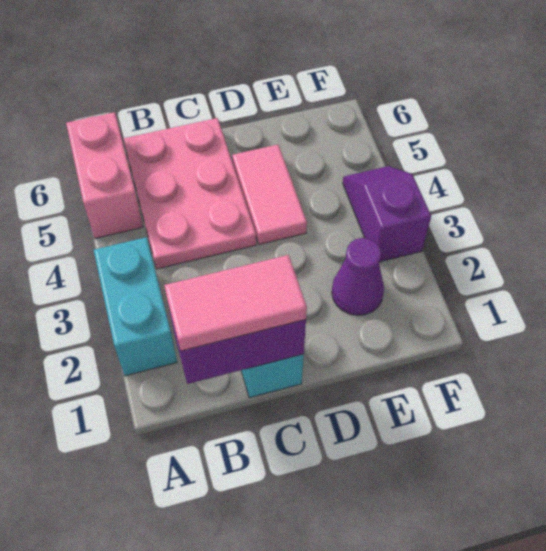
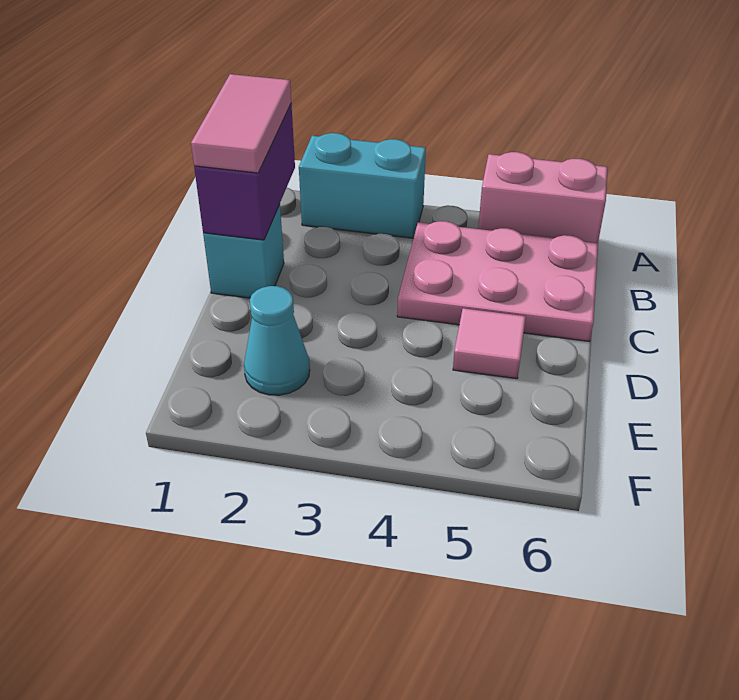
pink 1x2 tile [232,145,307,245] -> pink 1x1 tile [453,308,526,379]
purple 1x1 cone [332,238,384,315] -> cyan 1x1 cone [244,286,310,395]
purple 1x2 slope [343,166,431,262] -> none

